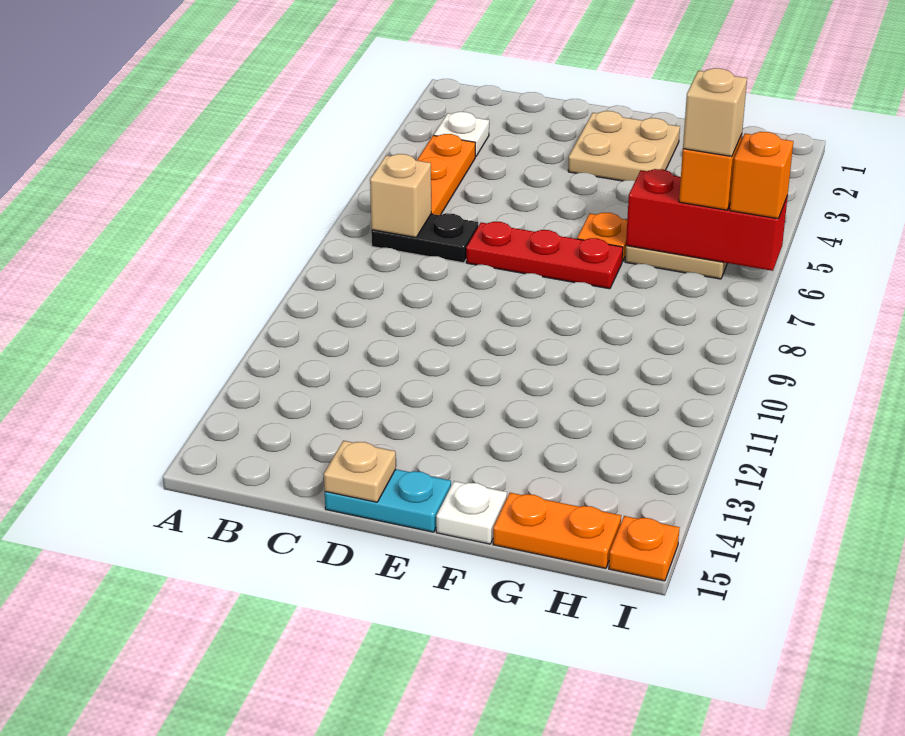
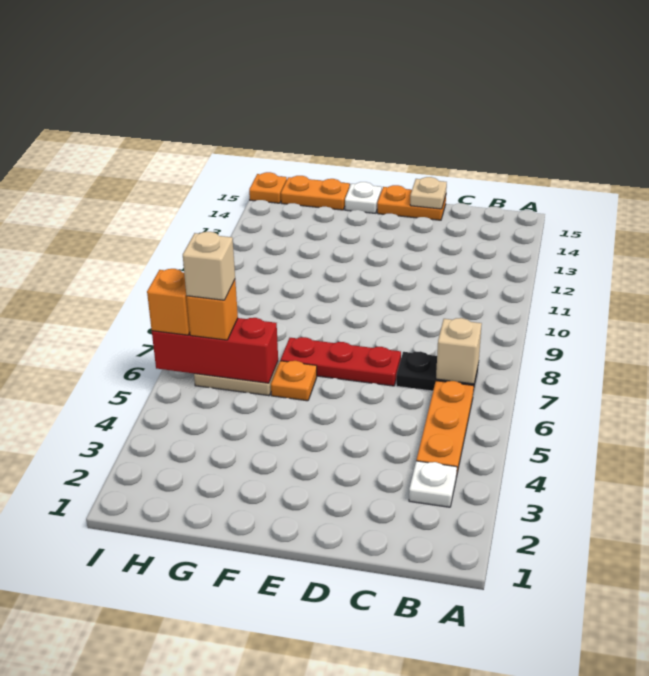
cyan 1x2 plate [325,469,451,532] -> orange 1x2 plate [377,185,446,220]
tan 2x2 plate [568,111,680,181] -> none

